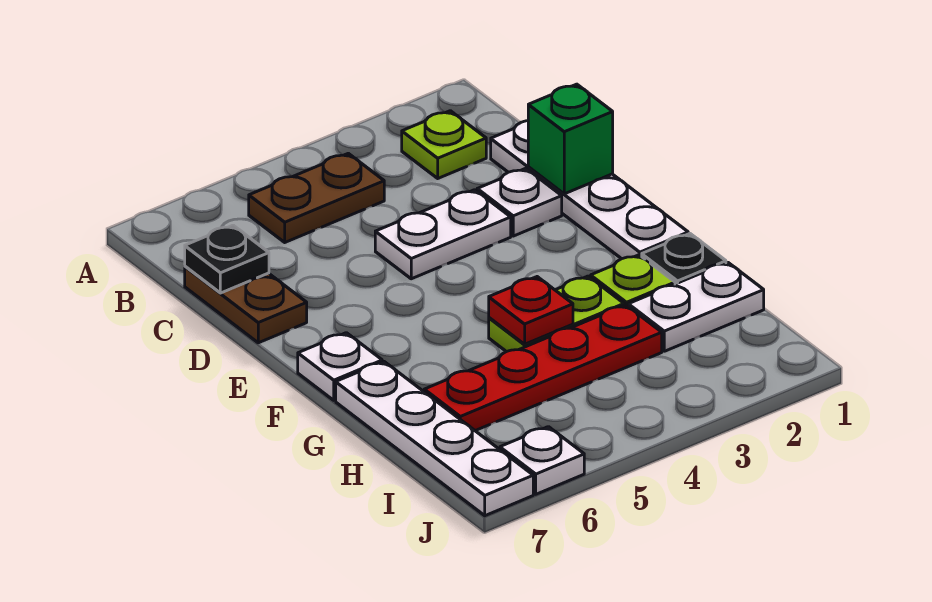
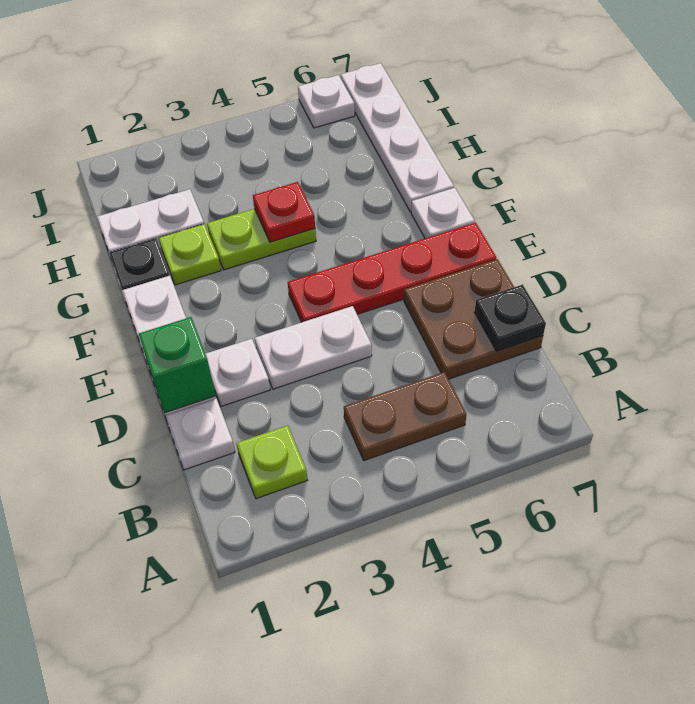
brown 1x2 plate [185,267,307,343] -> brown 2x2 plate [404,259,543,379]
red 1x4 plate [424,305,662,431] -> red 1x4 plate moved to [288,223,496,322]

